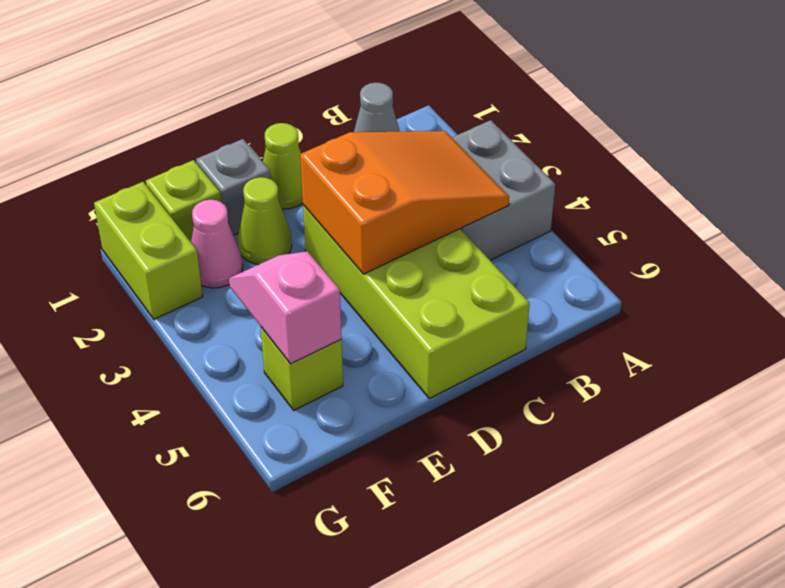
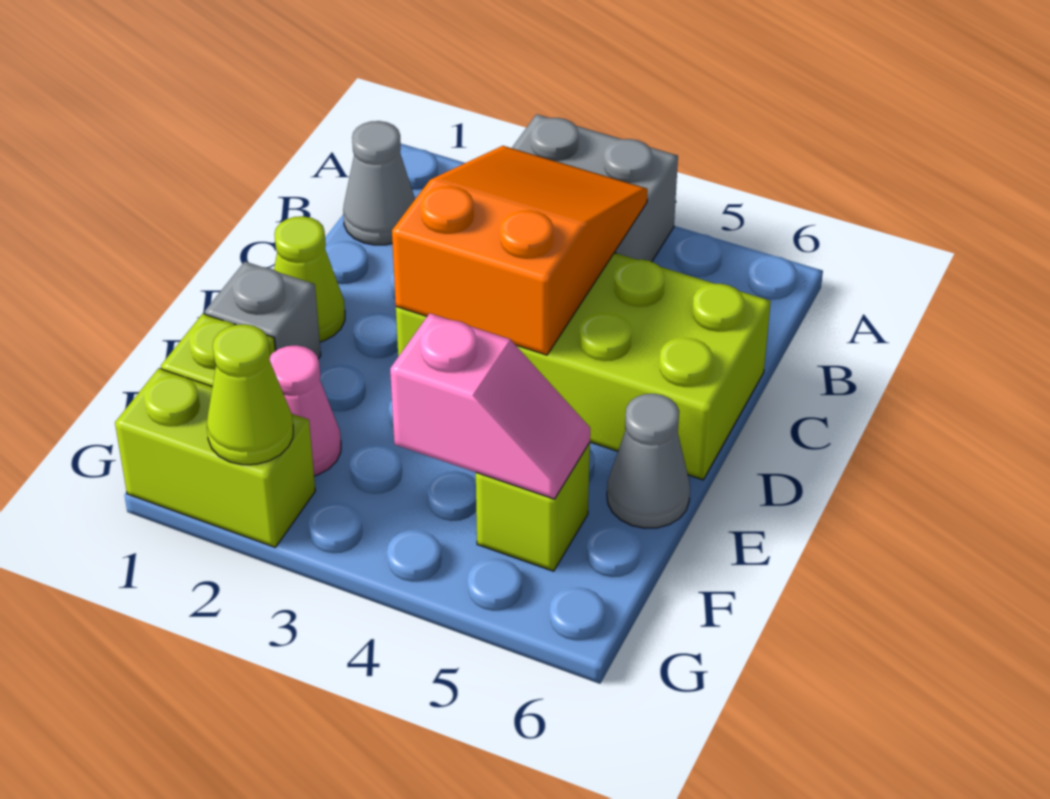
lime 1x1 cone [238,177,292,265] -> lime 1x1 cone moved to [207,324,293,465]
none -> grey 1x1 cone [607,394,690,528]
pink 1x2 slope [229,251,342,364] -> pink 1x2 slope turned to [390,313,590,499]

